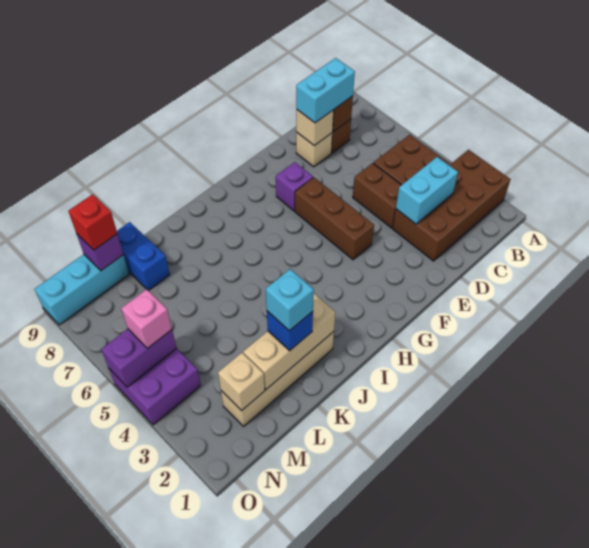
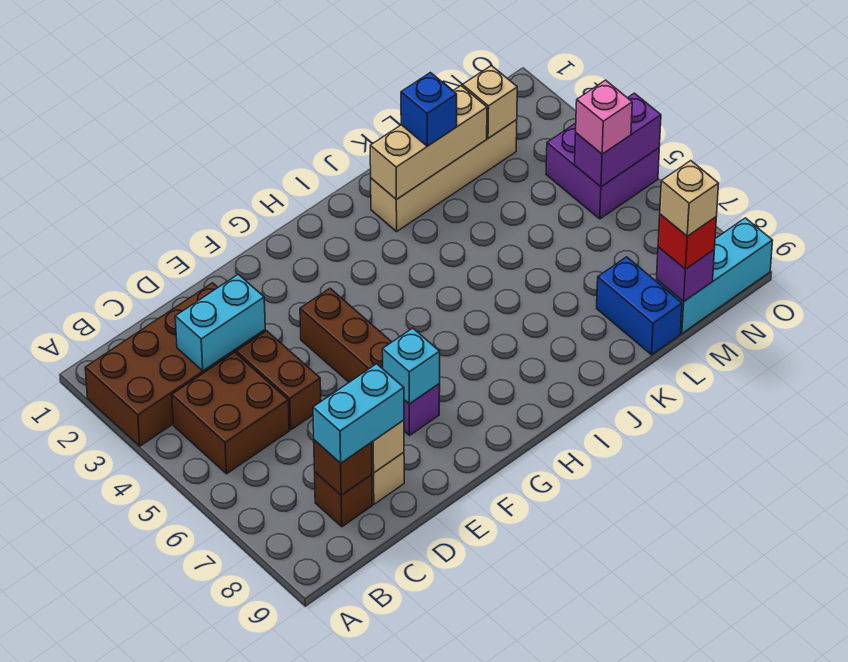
cyan 1x1 brick [266,269,314,331] -> cyan 1x1 brick moved to [382,328,440,404]
none -> tan 1x1 brick [660,161,719,236]

